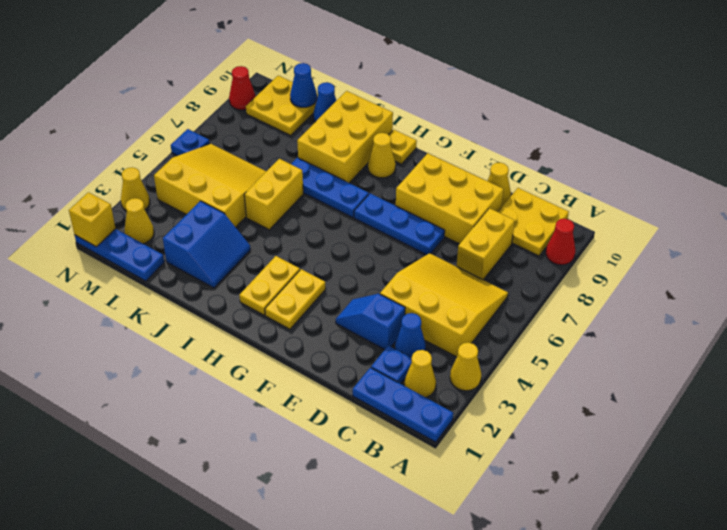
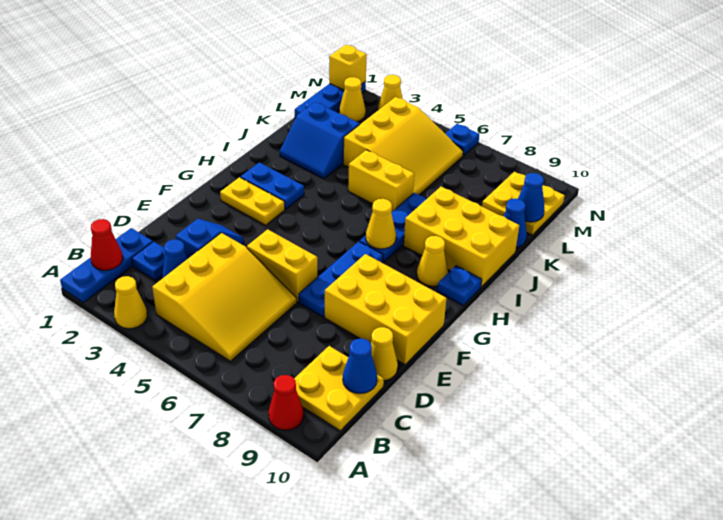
yellow 1x1 cone [405,350,436,397] -> yellow 1x1 cone moved to [366,199,396,249]
yellow 1x2 brick [457,208,515,280] -> yellow 1x2 brick moved to [247,229,317,302]
none -> blue 1x1 cone [343,339,377,394]
yellow 2x3 brick [396,153,504,244] -> yellow 2x3 brick turned to [325,254,446,365]
yellow 1x2 plate [239,256,300,315] -> blue 1x2 plate [240,162,304,209]
yellow 1x1 plate [389,130,417,164] -> blue 1x1 plate [437,266,482,305]
red 1x1 cone [229,66,256,110] -> red 1x1 cone moved to [90,219,123,270]

